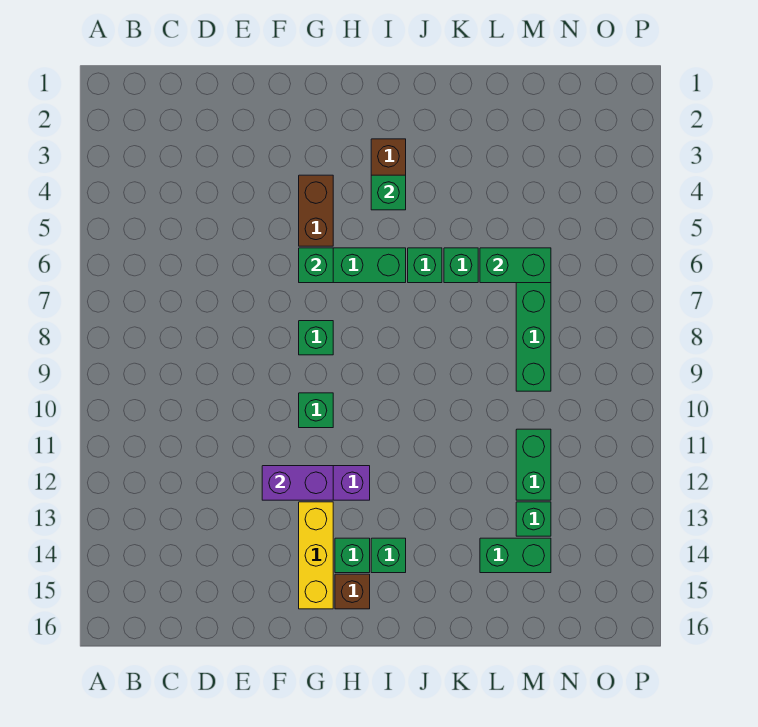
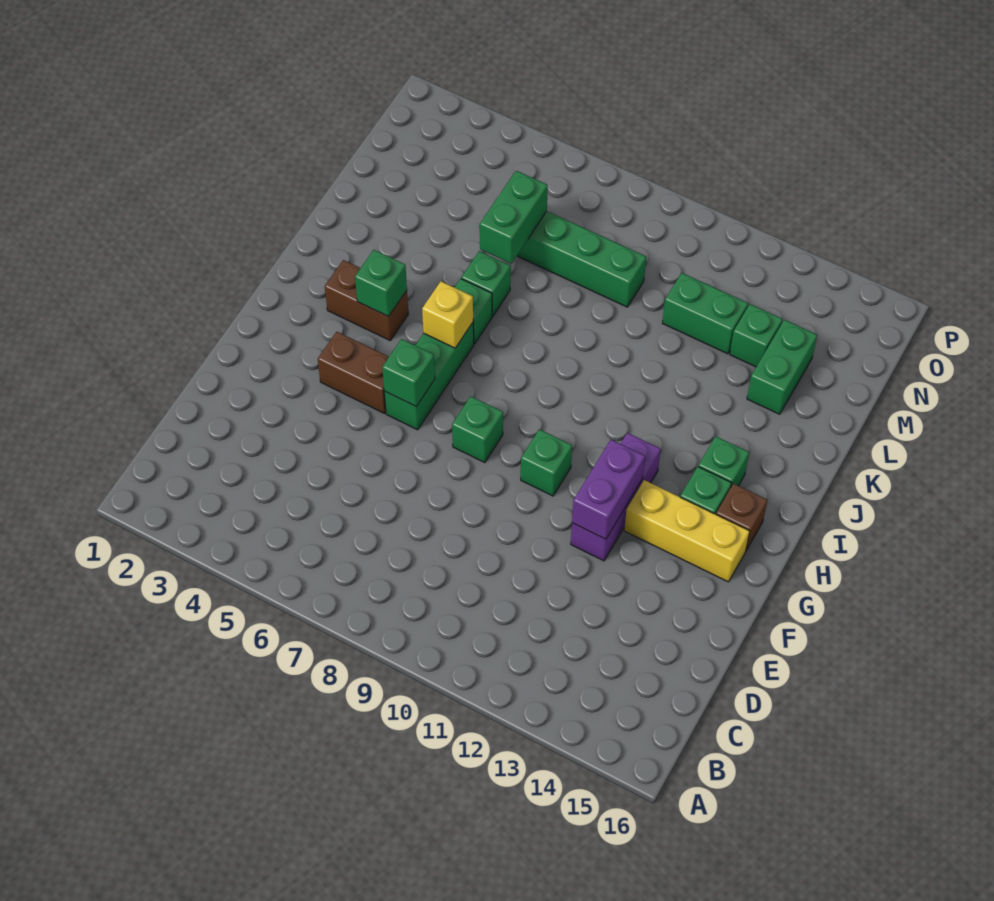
none -> yellow 1x1 brick [422,282,473,348]

